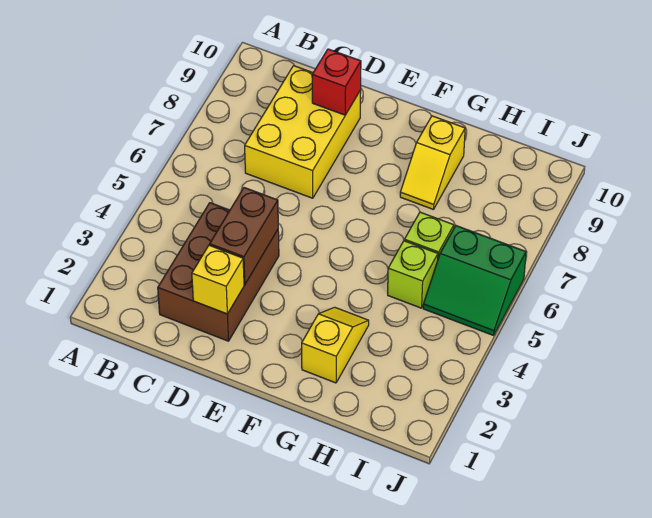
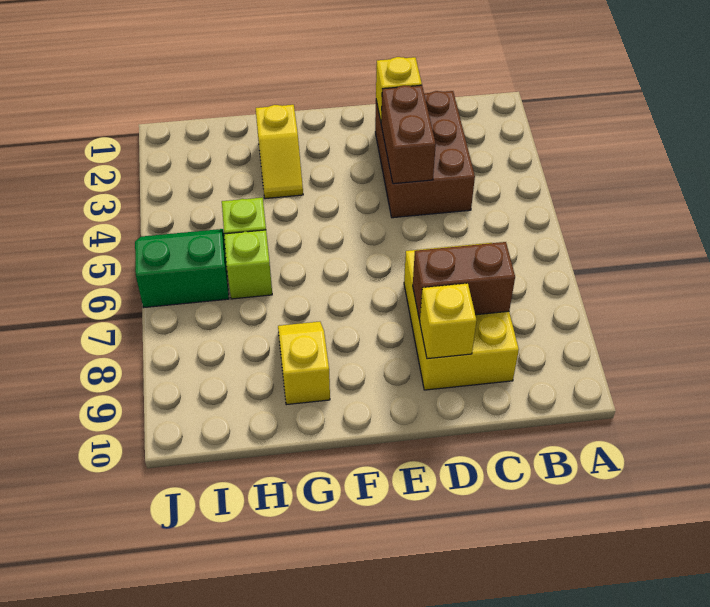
none -> brown 1x2 brick [413,242,515,320]
red 1x1 brick [312,49,361,115] -> yellow 1x1 brick [420,283,477,359]

